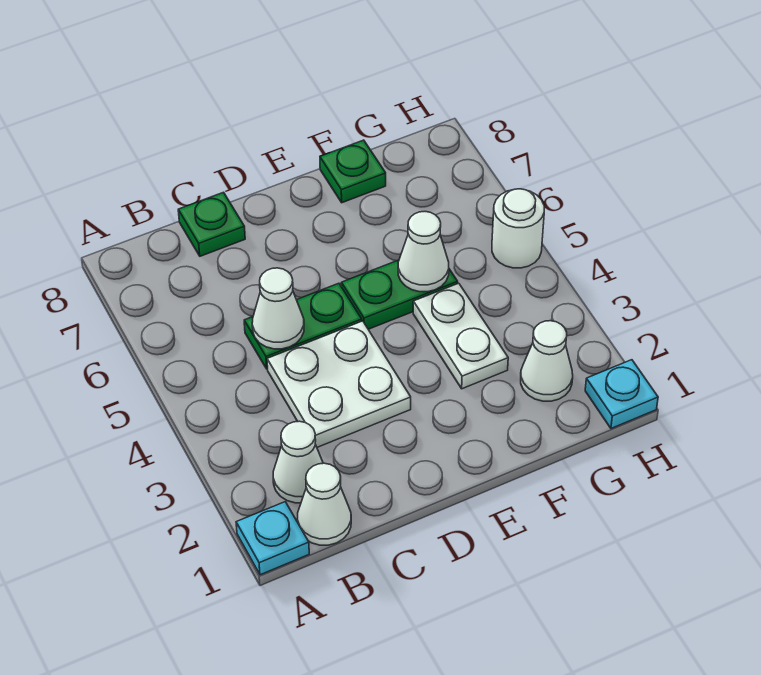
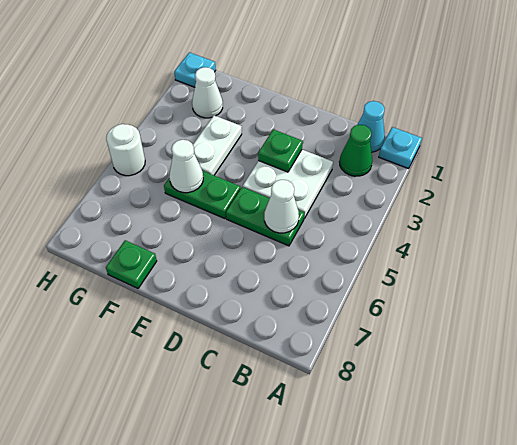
white 1x1 cone [297,463,351,545] -> cyan 1x1 cone [357,101,385,152]
white 1x1 cone [273,421,323,503] -> green 1x1 cone [339,125,372,176]
green 1x1 plate [178,192,245,256] -> green 1x1 plate moved to [258,129,303,172]

